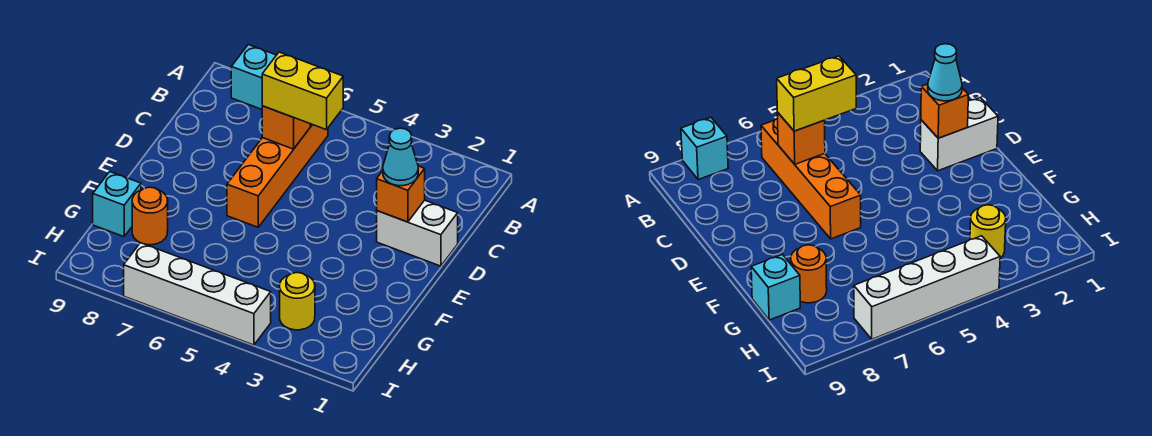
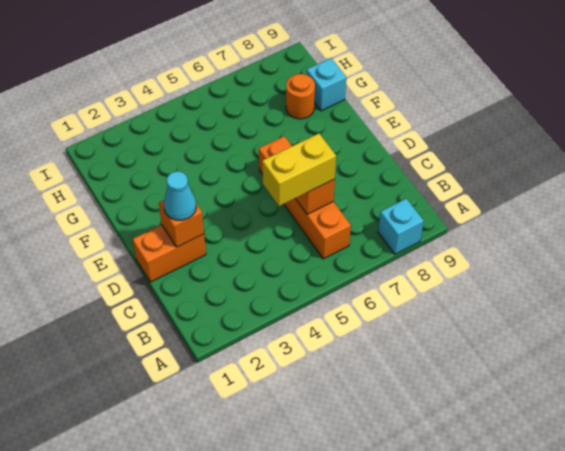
white 1x2 brick [377,200,458,266] -> orange 1x2 brick [133,225,206,282]
yellow 1x1 round brick [280,273,315,330] -> none
white 1x4 brick [124,243,271,345] -> none

